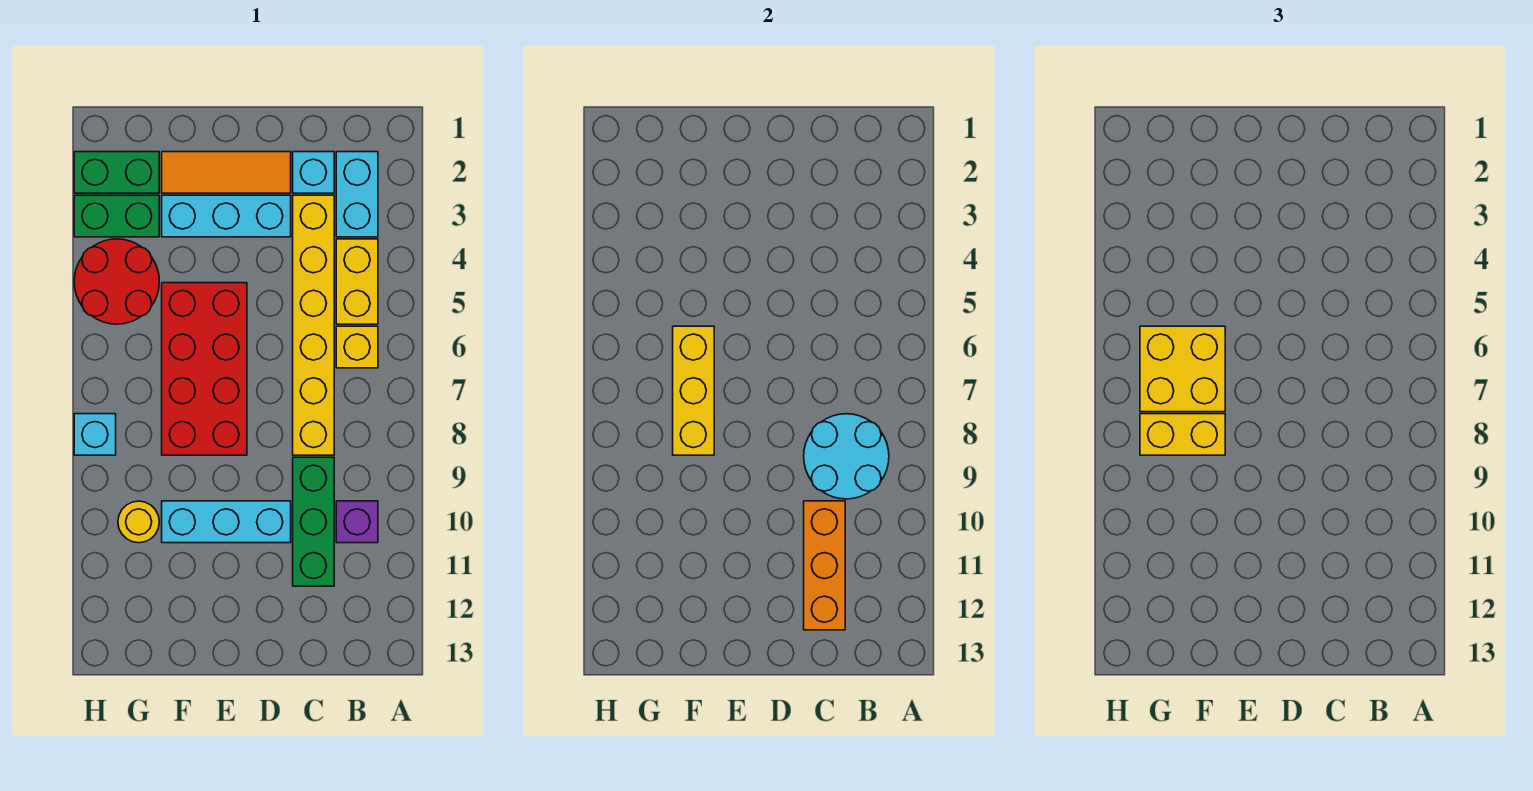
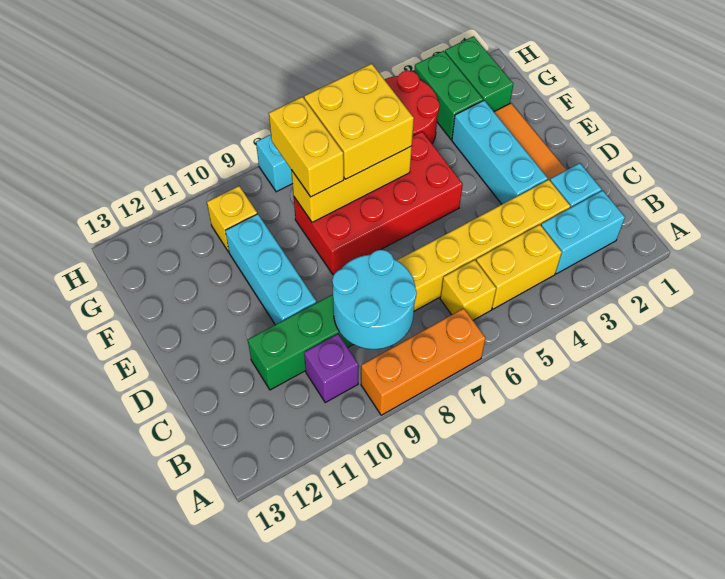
orange 1x3 brick [804,501,845,630] -> orange 1x3 brick moved to [361,308,486,415]
yellow 1x1 round brick [118,501,159,543] -> yellow 1x1 brick [207,186,257,252]

